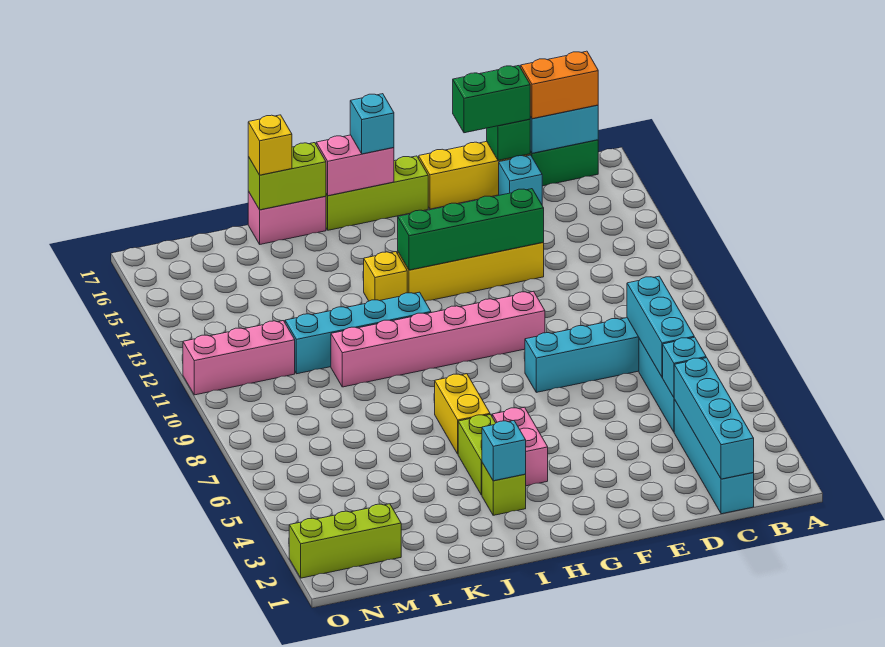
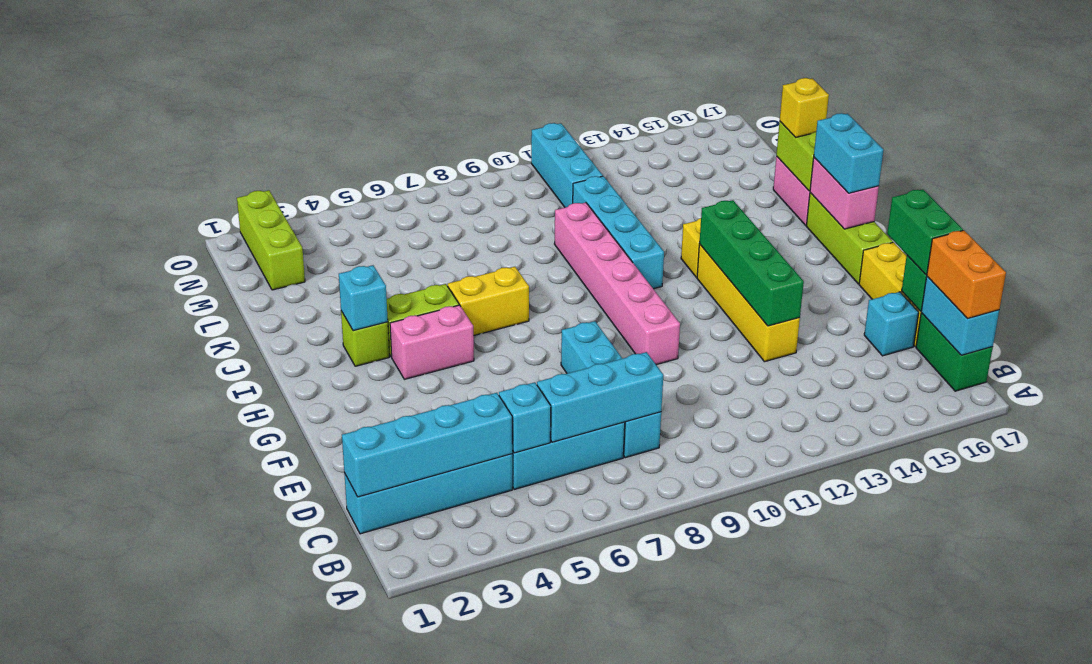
cyan 1x1 brick [350,94,394,154] -> cyan 1x2 brick [814,113,883,193]
pink 1x3 brick [183,321,295,395] -> cyan 1x3 brick [531,123,603,207]

